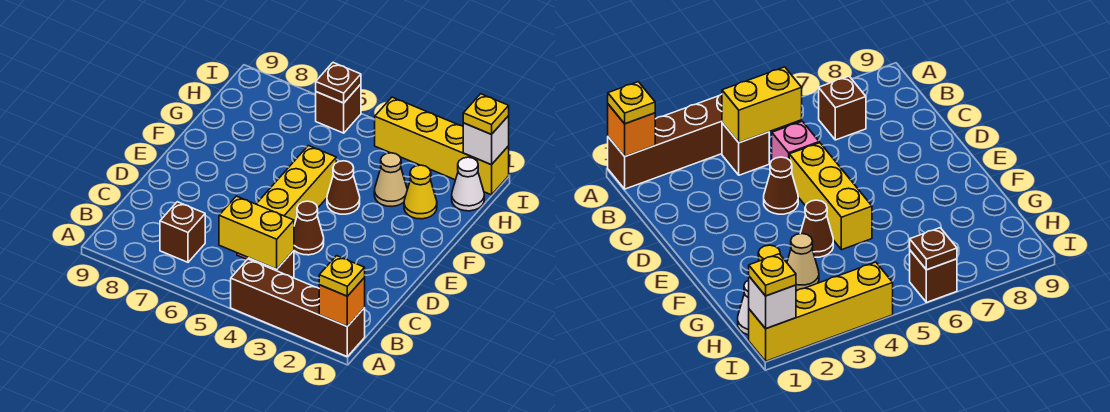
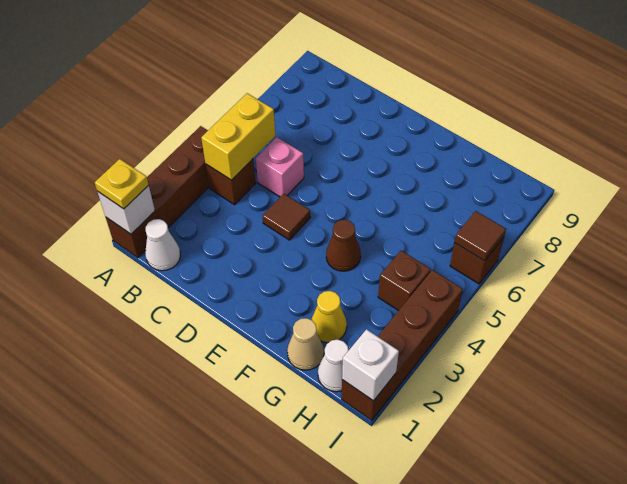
orange 1x1 brick [319,278,365,326] -> white 1x1 brick [97,186,155,234]
none -> white 1x1 cone [145,219,180,271]
brown 1x1 brick [160,202,205,262] -> brown 1x1 brick moved to [378,251,431,311]
brown 1x1 cone [294,201,324,255] -> brown 1x1 tile [263,194,310,240]
yellow 1x3 brick [257,146,336,225] -> none
tan 1x1 cone [374,153,407,206] -> tan 1x1 cone moved to [287,318,324,370]
yellow 1x4 brick [375,97,509,195] -> brown 1x4 brick [342,270,463,420]
yellow 1x1 plate [463,94,509,134] -> none
brown 1x1 plate [316,63,361,103] -> brown 1x1 tile [454,211,506,261]

